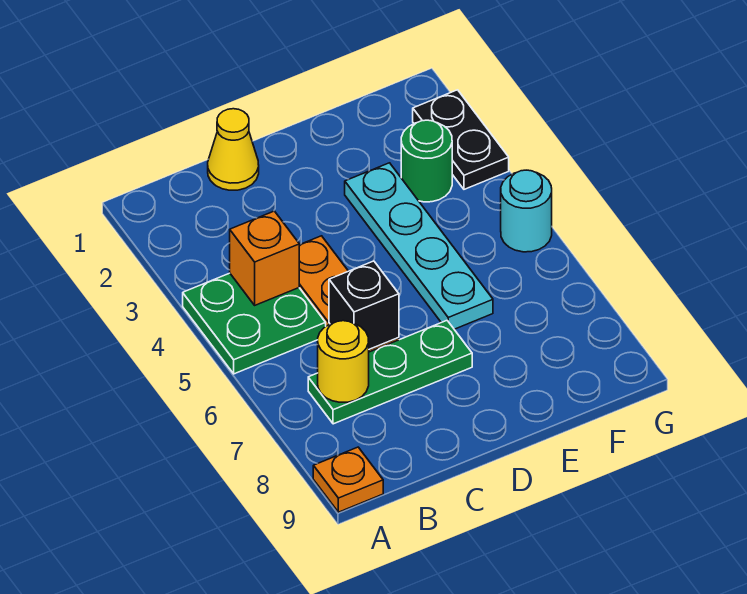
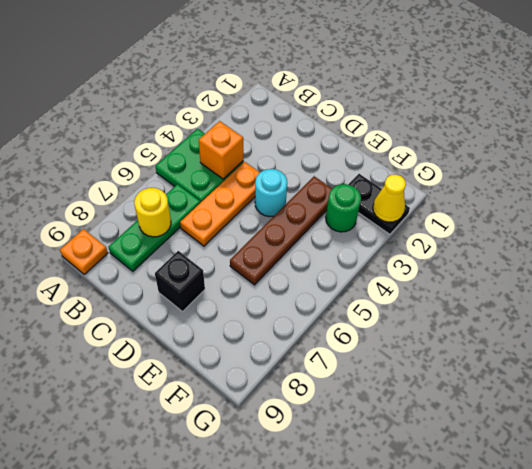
green 1x3 plate [308,321,472,424] -> green 1x3 plate turned to [109,184,200,271]
yellow 1x1 cone [208,109,259,190] -> yellow 1x1 cone moved to [373,175,406,222]
black 1x1 brick [329,261,399,349] -> black 1x1 brick moved to [155,251,205,312]
cyan 1x4 plate [345,163,493,329] -> brown 1x4 plate [230,176,332,285]
black 1x2 plate [413,90,509,189] -> black 1x2 plate turned to [348,174,410,234]
cyan 1x1 round brick [501,170,552,252] -> cyan 1x1 round brick moved to [255,169,287,217]

